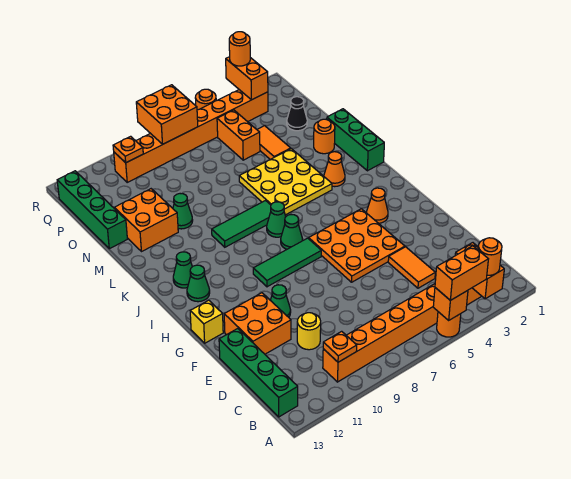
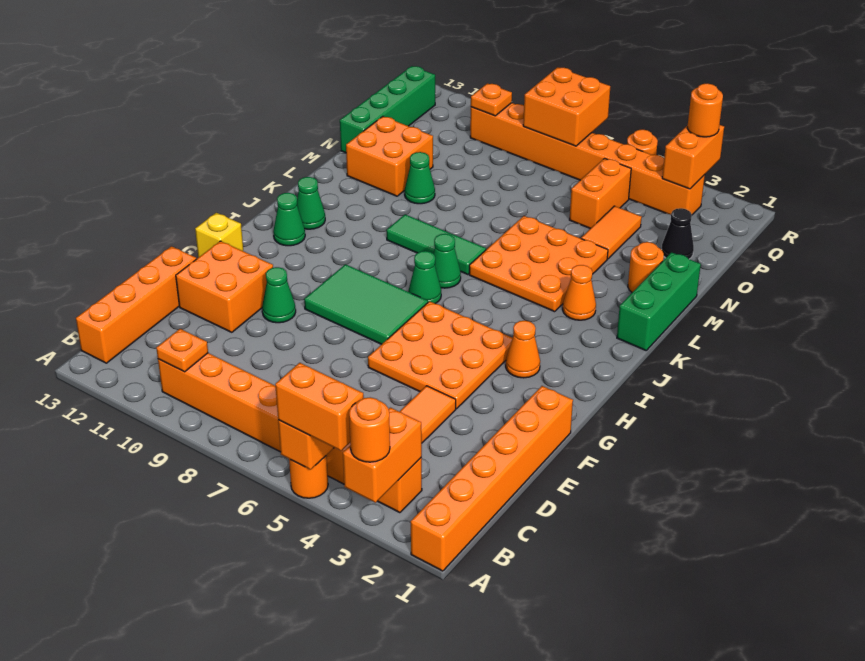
none -> orange 1x6 brick [411,386,573,571]
green 1x4 brick [219,329,298,417] -> orange 1x4 brick [76,246,197,363]
yellow 1x1 round brick [297,313,321,350] -> none
green 1x3 tile [253,238,321,287] -> green 2x3 tile [304,264,428,344]
yellow 3x3 plate [239,149,332,215] -> orange 3x3 plate [469,216,608,312]

